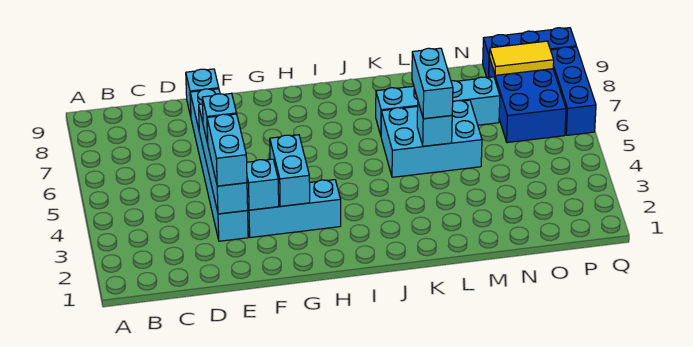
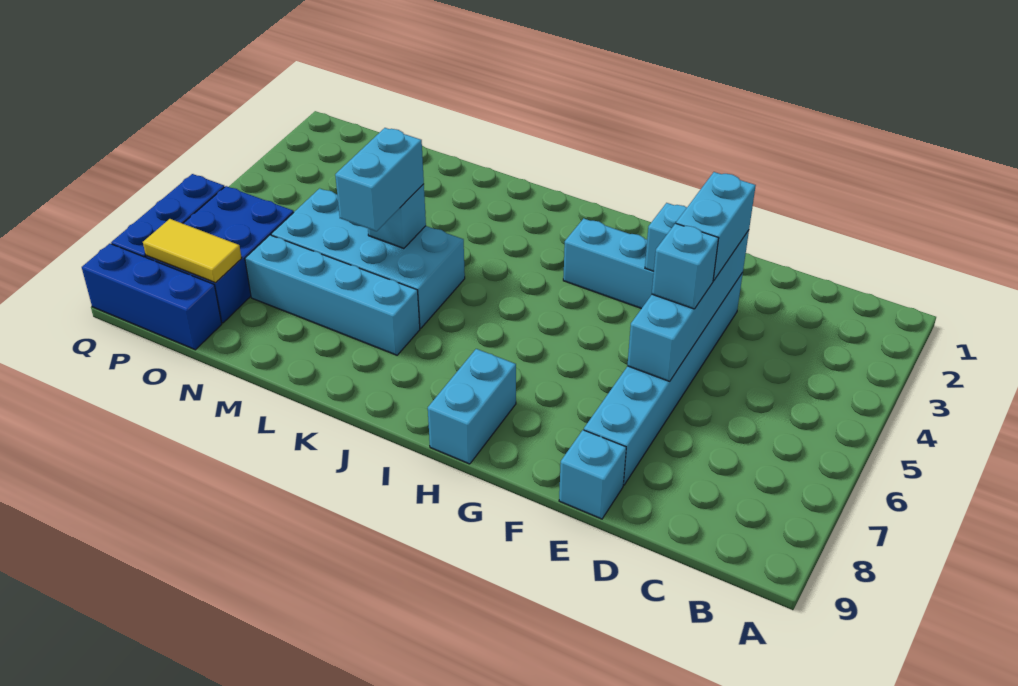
cyan 1x2 brick [270,135,310,206] -> cyan 1x2 brick moved to [428,349,516,464]
cyan 2x3 brick [381,100,482,177] -> cyan 2x4 brick [271,188,465,328]

